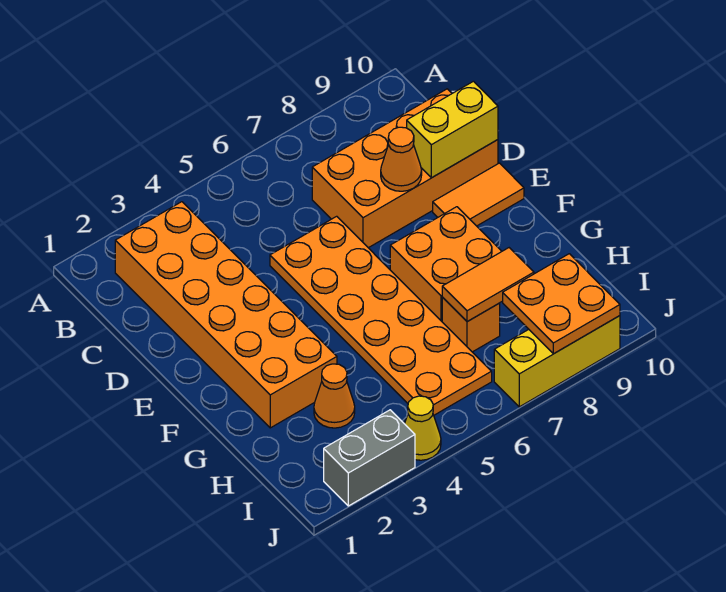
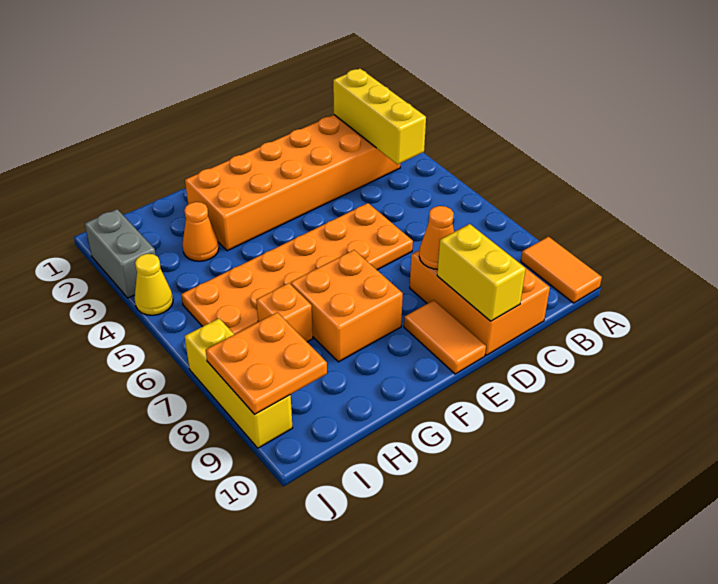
none -> yellow 1x3 brick [333,69,426,164]
orange 2x4 brick [312,89,498,248] -> orange 2x3 brick [410,224,550,355]
orange 1x2 tile [442,248,534,322] -> orange 1x2 tile moved to [521,237,602,303]

